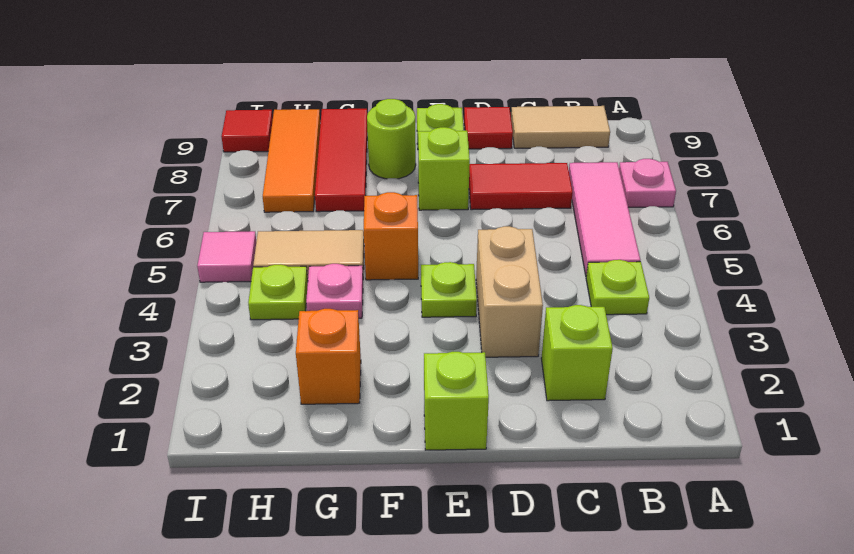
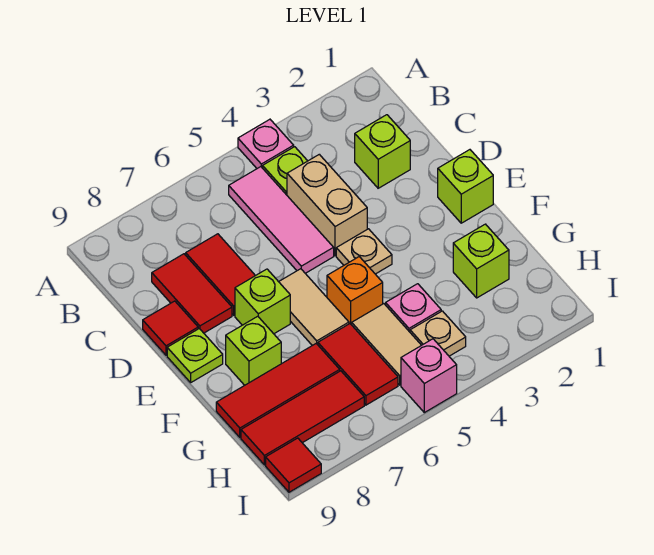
pink 1x1 plate [619,159,676,207] -> pink 1x1 plate moved to [238,119,294,168]
pink 1x3 tile [569,162,640,276] -> pink 1x3 tile turned to [229,167,334,273]
tan 1x2 tile [511,106,610,148] -> tan 1x2 tile moved to [279,269,349,346]
none -> red 1x2 tile [152,254,232,333]
tan 1x2 brick [476,226,543,357] -> tan 1x2 brick turned to [287,154,367,256]
lime 1x1 plate [421,262,477,317] -> tan 1x1 plate [336,229,392,274]
lime 1x1 round brick [367,99,416,179] -> lime 1x1 brick [226,316,281,385]
orange 1x1 brick [296,309,361,404] -> lime 1x1 brick [453,224,509,298]
none -> red 1x2 tile [318,324,398,405]
lime 1x1 plate [248,265,308,320] -> tan 1x1 plate [410,311,466,356]
orange 1x3 tile [263,109,320,212] -> red 1x3 tile [241,371,364,465]
pink 1x1 tile [197,231,256,282] -> pink 1x1 brick [401,339,457,413]

